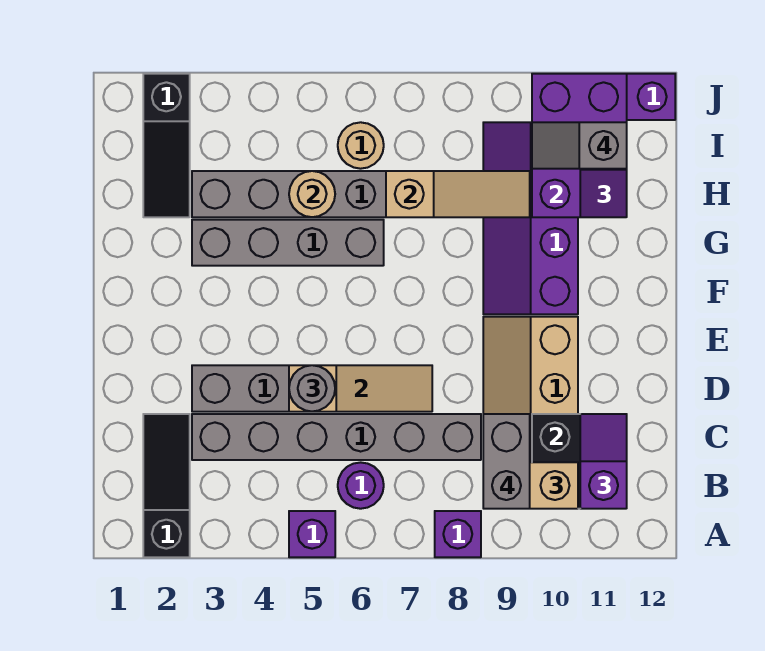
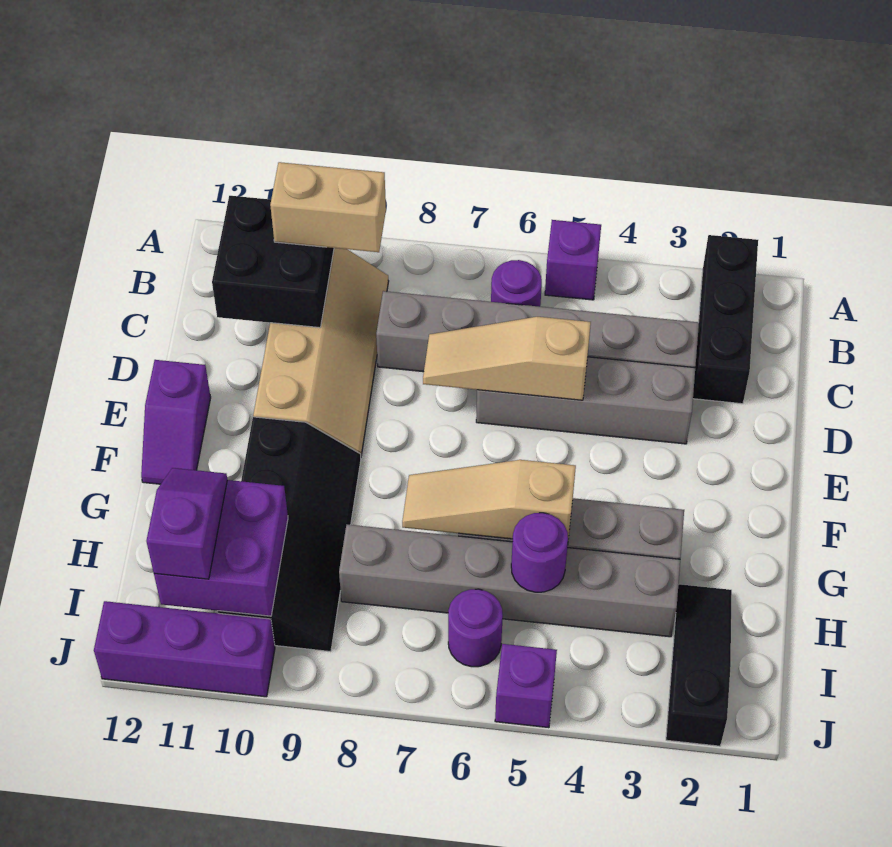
black 1x3 slope [143,414,190,557] -> black 1x3 brick [693,235,758,404]
purple 1x1 brick [435,511,481,557] -> purple 1x1 brick moved to [495,644,557,728]
grey 1x2 brick [483,414,530,509] -> none
purple 1x2 slope [580,414,627,509] -> purple 1x2 slope moved to [141,360,211,484]
grey 1x1 round brick [289,365,335,412] -> none
purple 2x4 slope [483,122,578,314] -> black 2x4 slope [218,417,361,652]
tan 1x1 round brick [289,171,335,217] -> purple 1x1 round brick [511,513,568,592]
tan 1x3 slope [386,171,530,217] -> tan 1x3 slope moved to [402,460,576,539]
purple 2x3 brick [532,74,627,217] -> purple 2x2 brick [154,480,288,616]
tan 1x1 round brick [338,122,384,169] -> purple 1x1 round brick [448,589,503,667]
grey 1x2 slope [532,122,627,169] -> none

